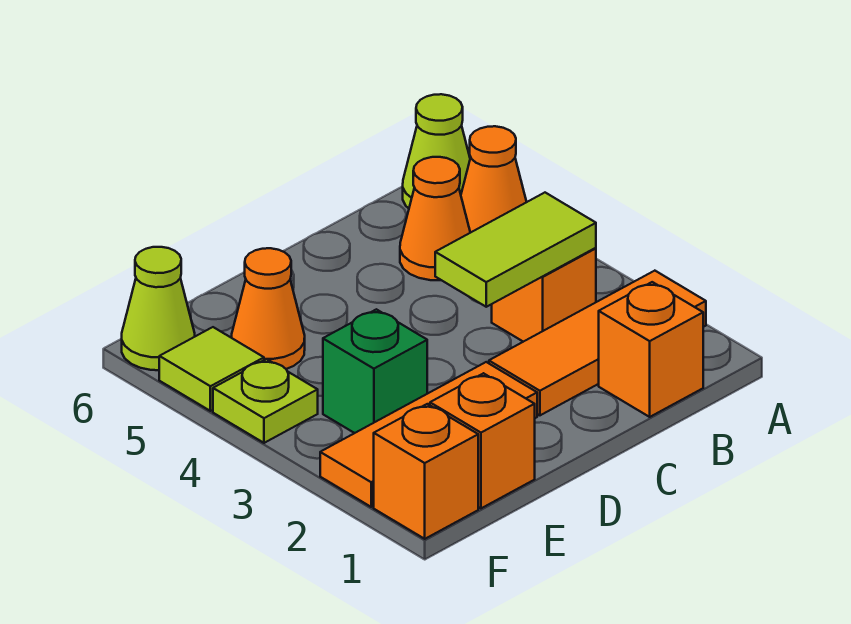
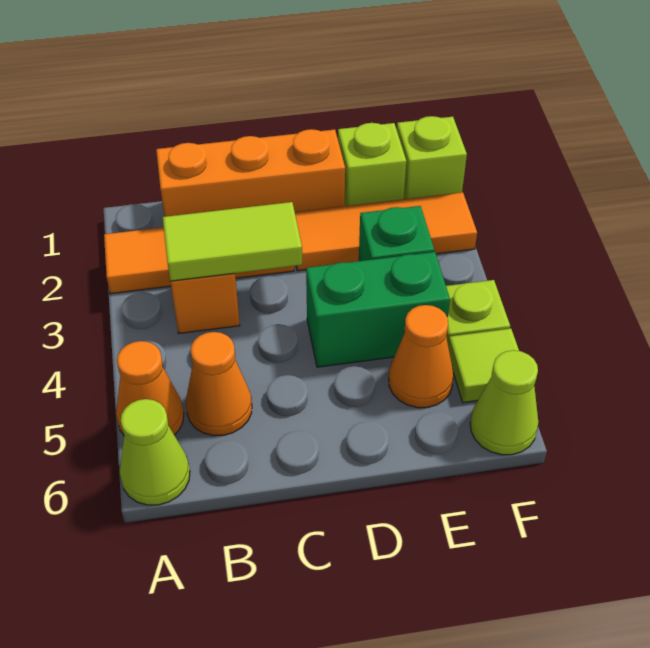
orange 1x1 brick [599,282,703,417] -> orange 1x3 brick [156,129,345,217]
none -> green 1x2 brick [306,252,450,367]
orange 1x1 brick [430,373,535,508] -> lime 1x1 brick [338,123,406,206]
orange 1x1 brick [374,404,478,539] -> lime 1x1 brick [397,116,467,199]

